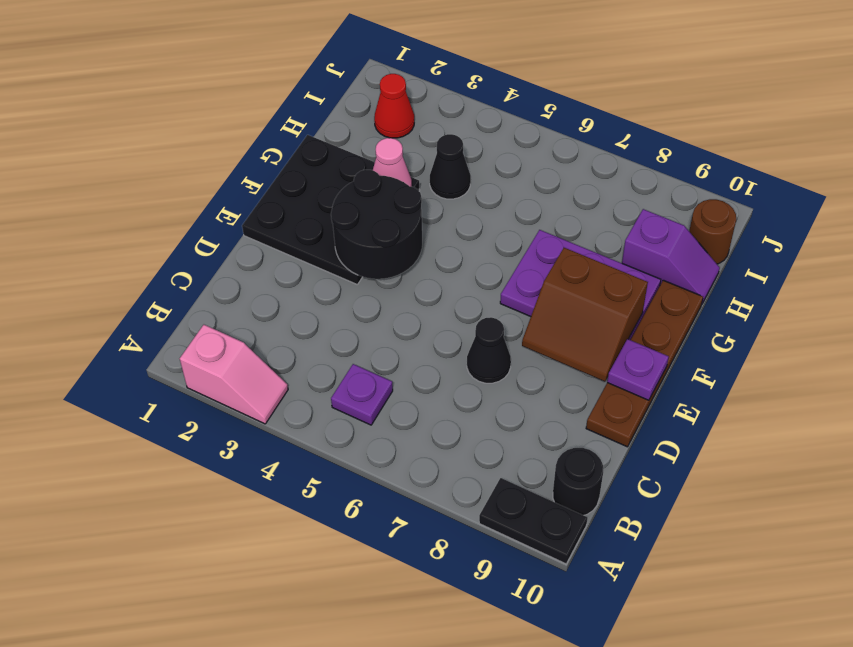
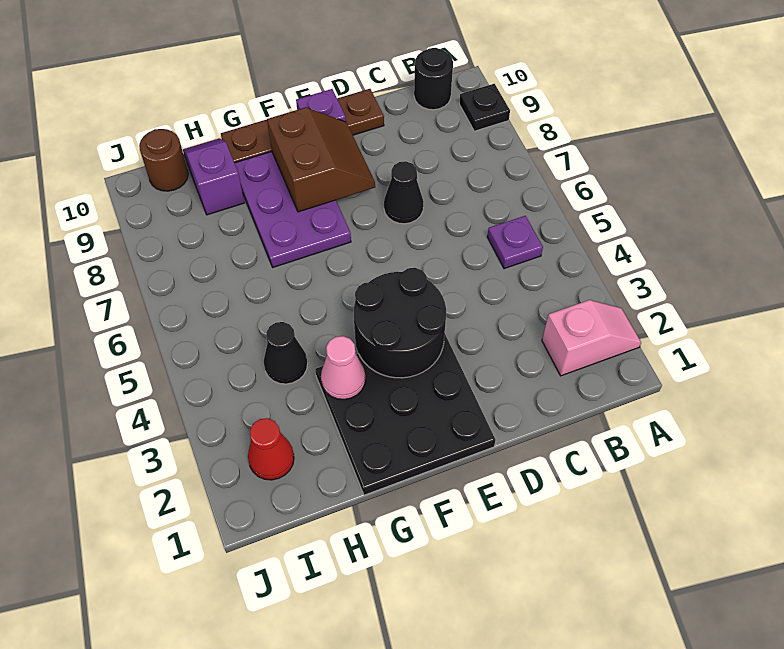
pink 1x2 slope [180,325,288,424] -> pink 1x2 slope turned to [542,300,641,376]
black 1x2 plate [479,478,587,564] -> black 1x1 plate [459,84,510,131]

